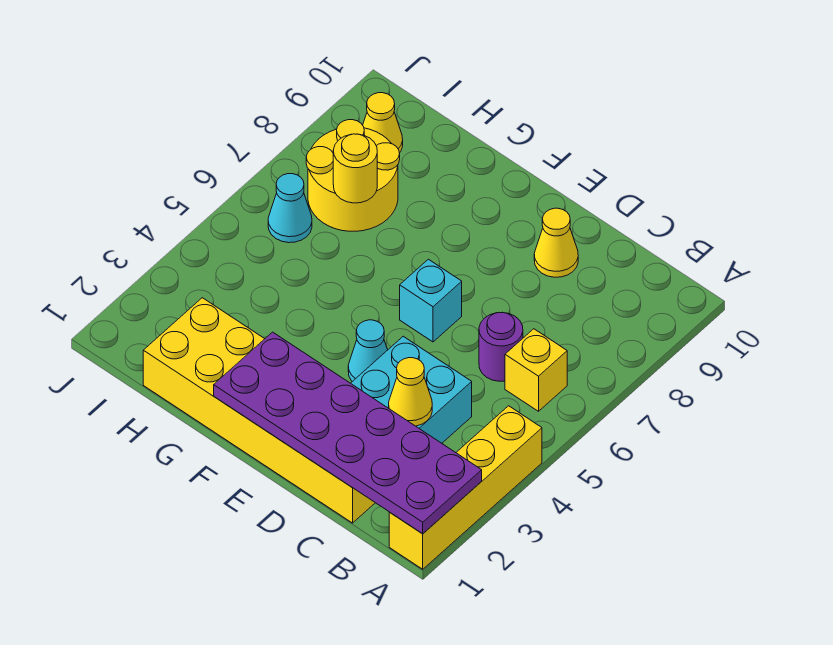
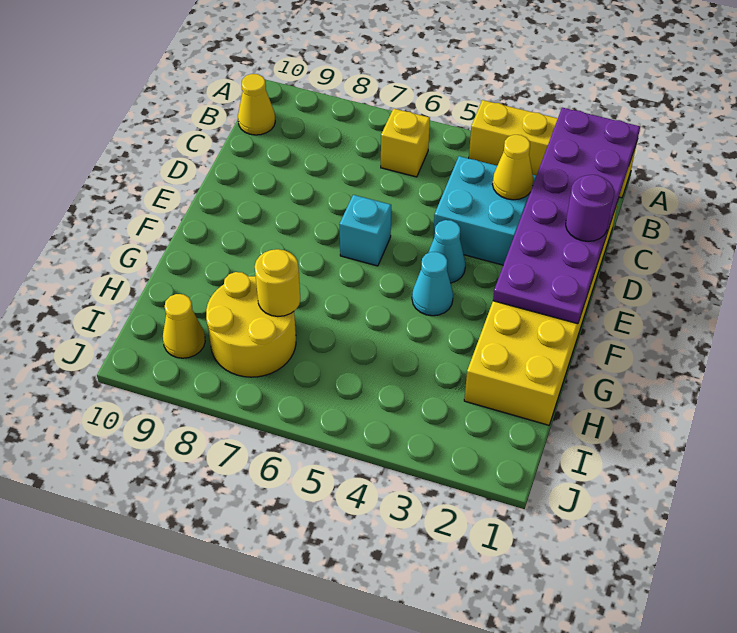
purple 1x1 round brick [479,312,523,381] -> purple 1x1 round brick moved to [566,175,614,241]
yellow 1x1 cone [534,208,578,277] -> yellow 1x1 cone moved to [238,74,275,135]
cyan 1x1 cone [268,174,312,243] -> cyan 1x1 cone moved to [412,252,453,316]

